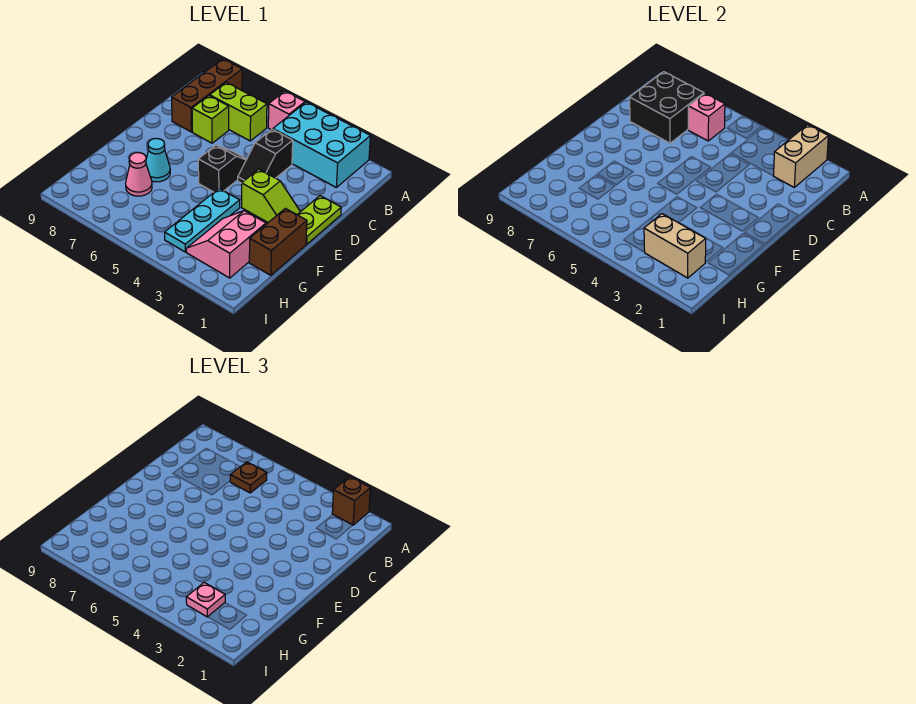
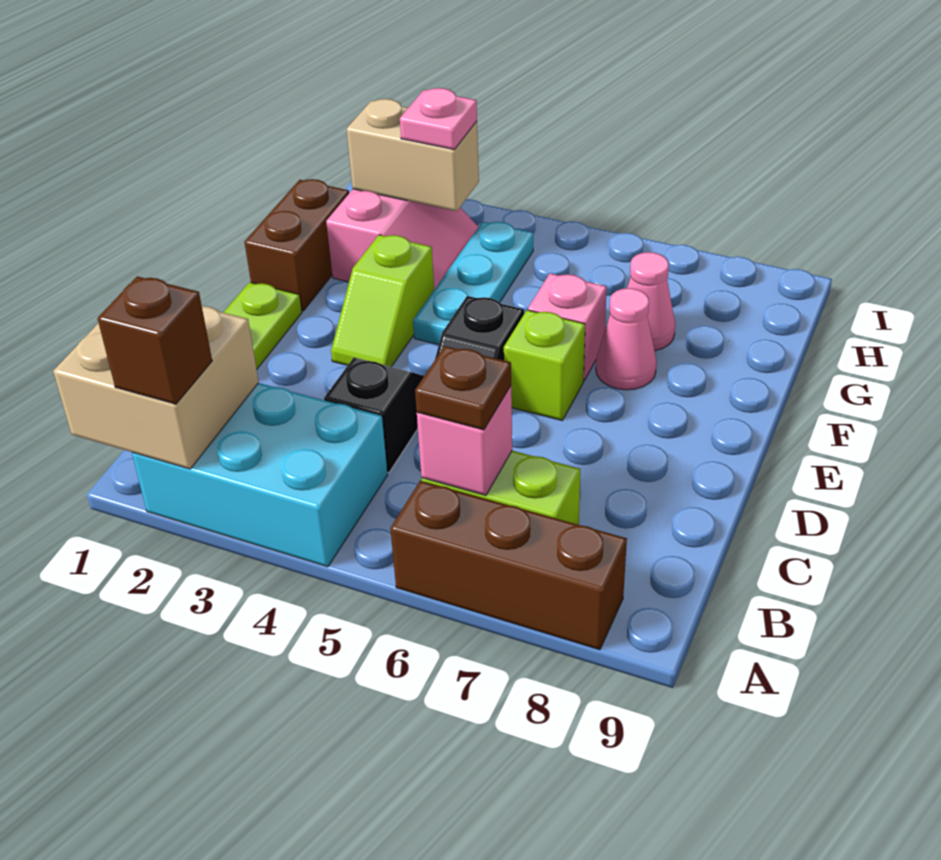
tan 1x2 brick [774,125,828,187] -> tan 2x2 brick [53,306,259,469]
pink 1x1 brick [268,91,305,130] -> pink 1x1 brick moved to [528,273,607,380]
brown 1x3 brick [172,59,242,132] -> brown 1x3 brick turned to [390,481,627,650]
black 2x2 brick [630,72,704,143] -> none
lime 1x1 brick [192,96,229,143] -> lime 1x1 brick moved to [504,310,585,420]
lime 1x2 slope [241,169,300,222] -> lime 1x2 slope turned to [331,235,434,367]
cyan 1x1 cone [146,139,170,182] -> pink 1x1 cone [596,288,657,390]

